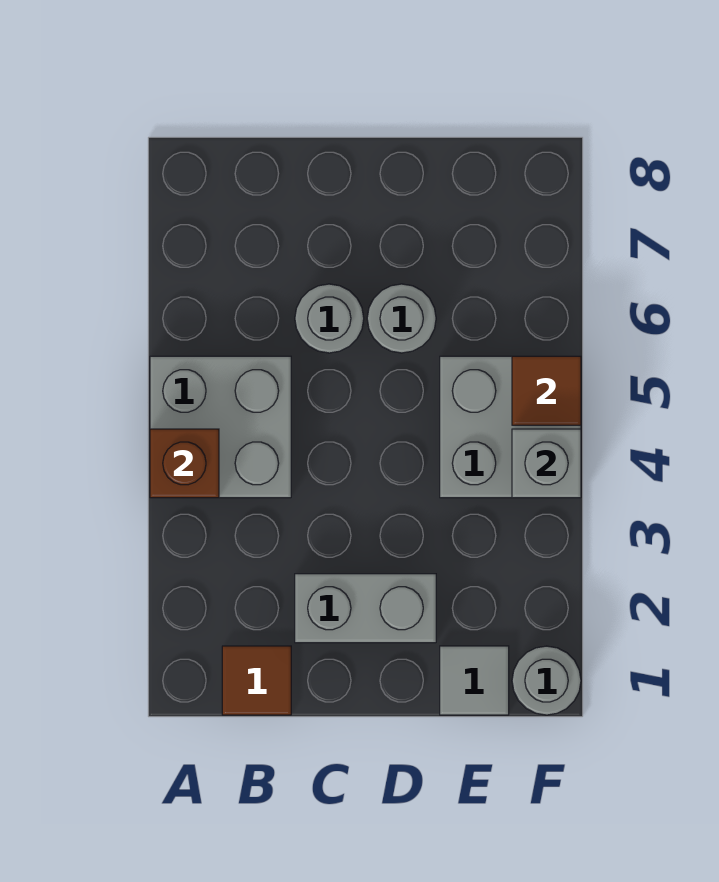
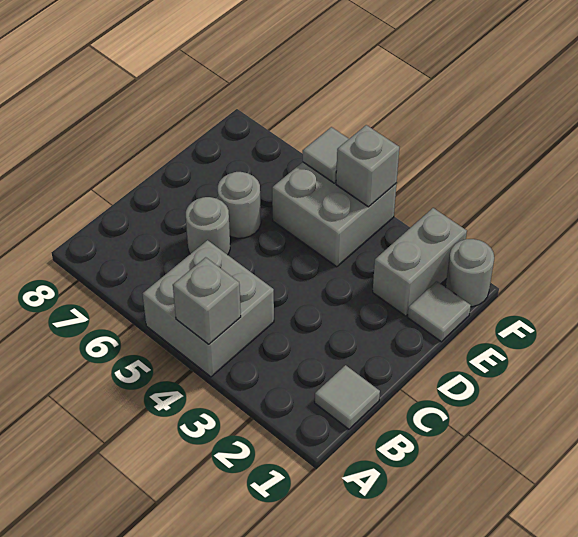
brown 1x1 brick [150,429,219,498] -> grey 1x1 brick [173,257,241,344]
brown 1x1 tile [222,646,291,715] -> grey 1x1 tile [315,365,380,429]
grey 1x2 brick [295,574,436,643] -> grey 1x2 brick moved to [373,208,467,316]
brown 1x1 tile [512,356,581,425] -> grey 1x1 tile [303,127,349,183]

